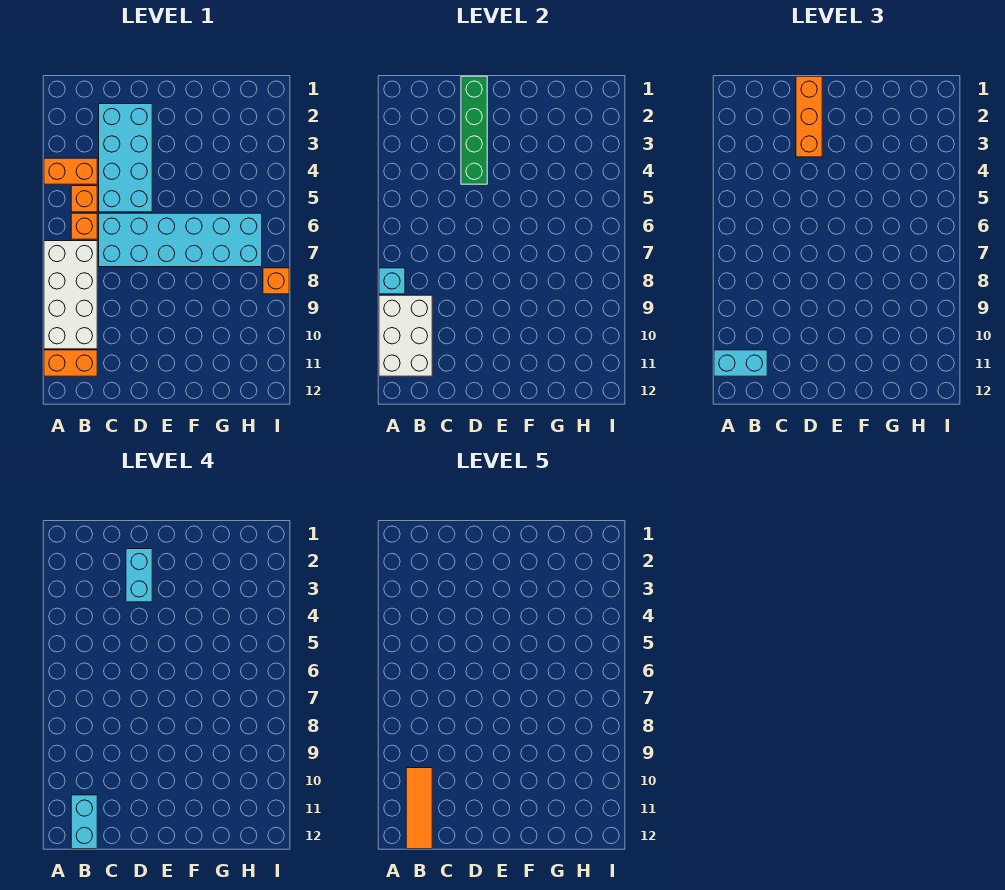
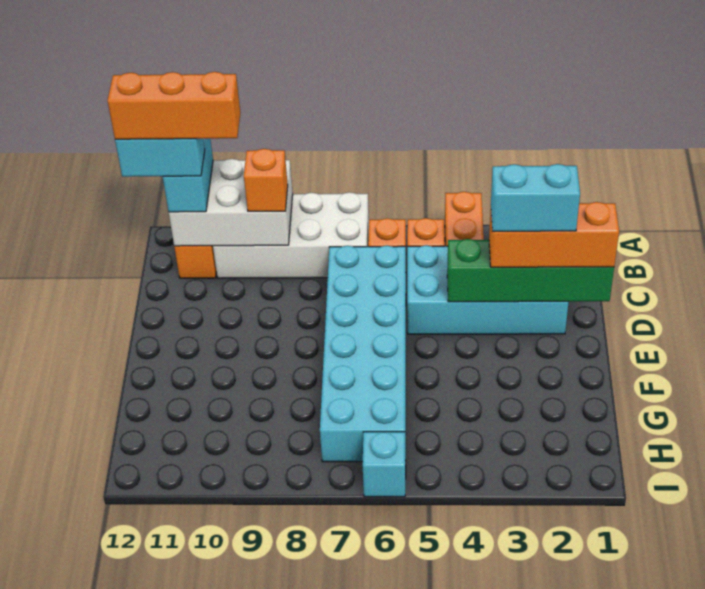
cyan 1x1 brick [379,268,405,294] -> cyan 1x1 brick moved to [363,432,406,497]
orange 1x3 tile [406,768,432,849] -> orange 1x3 brick [107,72,240,139]
orange 1x1 brick [263,268,289,294] -> orange 1x1 brick moved to [244,149,288,211]

